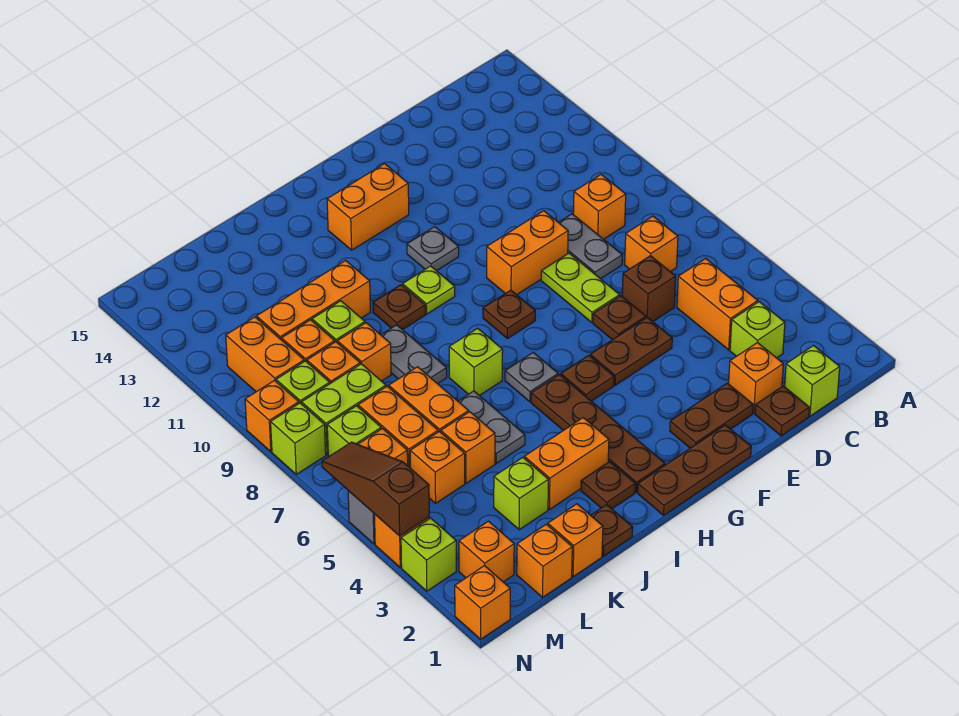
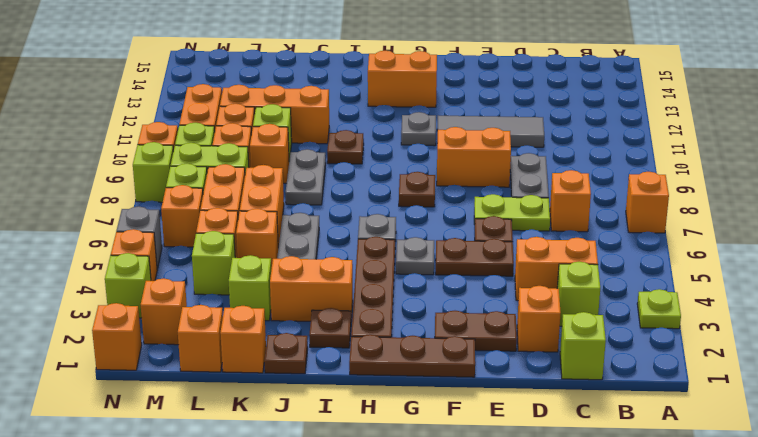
orange 1x2 brick [677,258,758,350] -> orange 1x2 brick turned to [515,237,598,301]
orange 1x1 brick [573,174,626,239] -> orange 1x1 brick moved to [626,172,669,233]
brown 1x1 plate [755,386,809,436] -> none
brown 1x1 brick [622,256,676,322] -> none
none -> grey 1x3 tile [437,116,544,147]
lime 1x2 plate [541,253,620,322] -> lime 1x2 plate turned to [474,194,550,231]
brown 1x1 plate [561,355,614,401] -> grey 1x1 plate [396,237,434,275]
lime 1x1 plate [403,266,455,314] -> lime 1x1 plate moved to [637,289,681,329]
lime 1x1 brick [449,328,503,396] -> lime 1x1 brick moved to [192,231,235,295]
brown 1x3 slope [322,442,429,536] -> none

